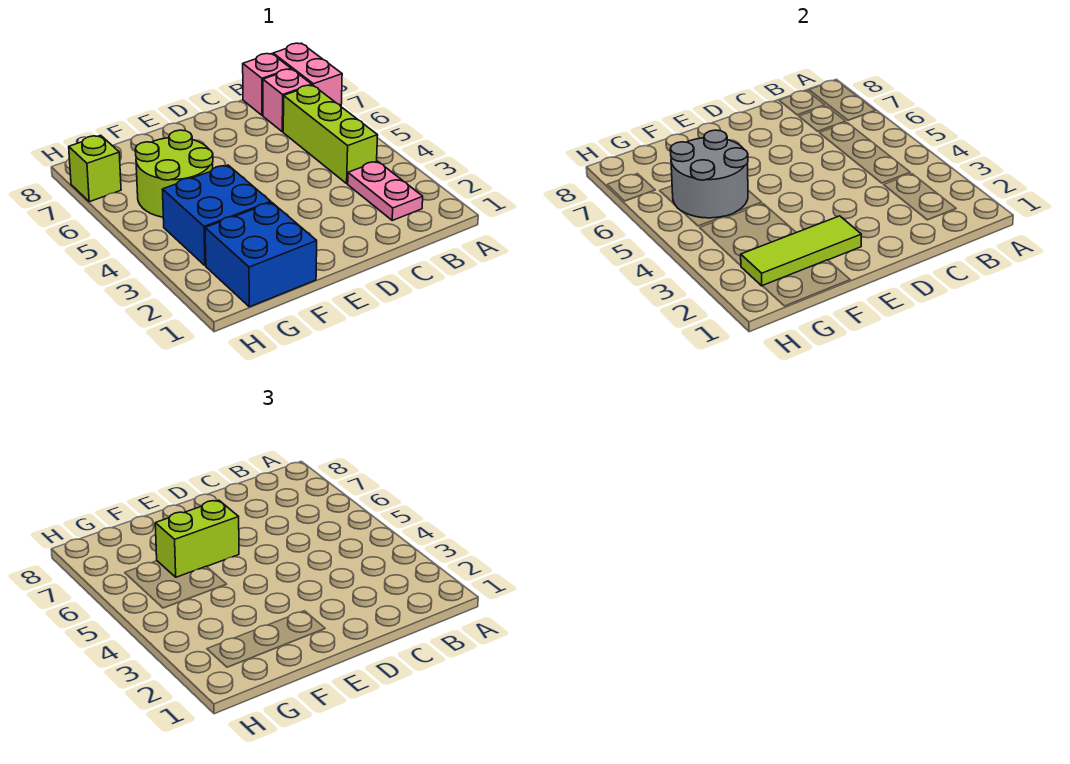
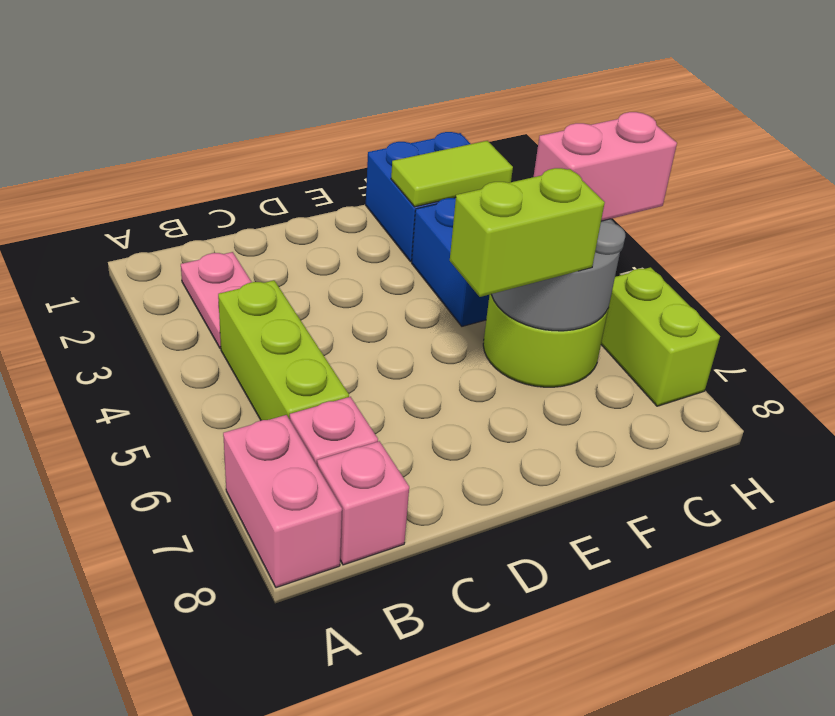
lime 1x3 tile [741,216,861,286] -> lime 1x2 tile [391,141,513,207]
none -> pink 1x2 brick [534,112,677,221]
lime 1x1 brick [69,135,121,202] -> lime 1x2 brick [601,267,720,406]

